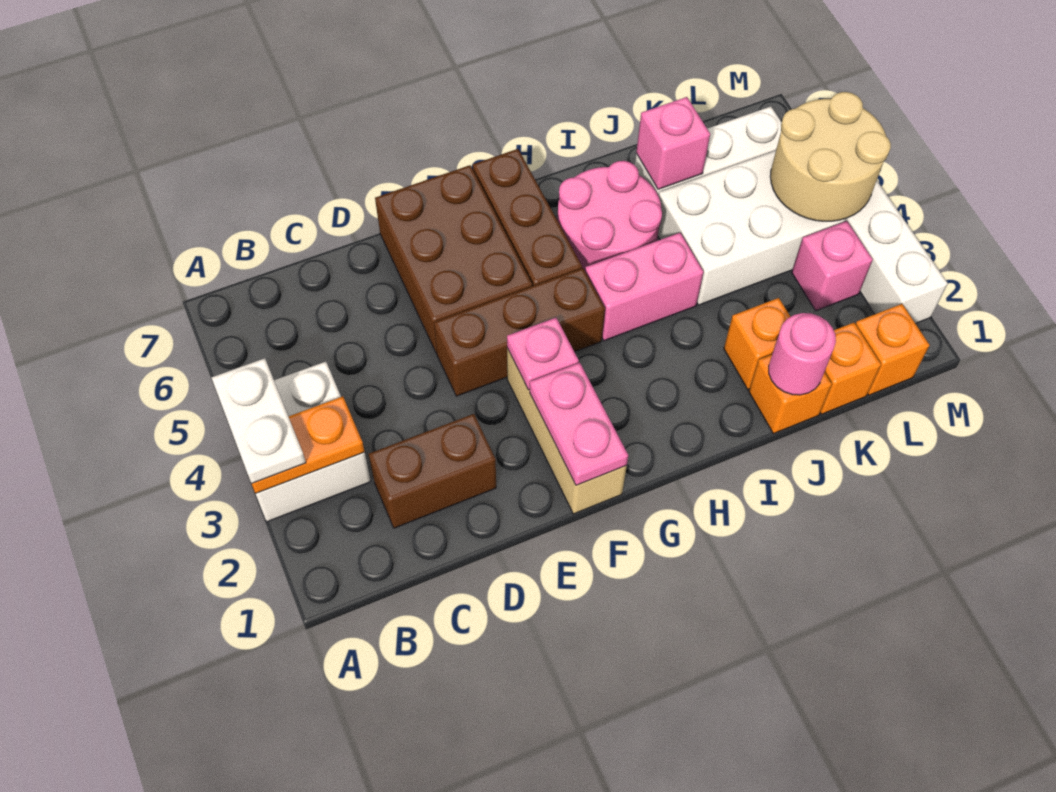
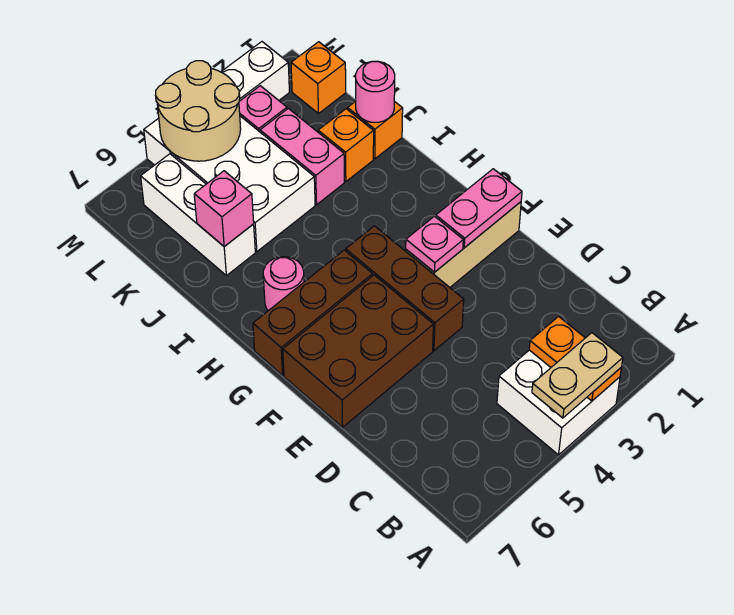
white 1x2 plate [212,358,306,483] -> tan 1x2 plate [532,333,623,418]
brown 1x2 brick [369,414,496,528] -> none
pink 1x2 brick [585,233,704,341] -> pink 1x2 brick moved to [260,108,344,205]
pink 2x2 round brick [557,161,662,270] -> pink 1x1 round brick [263,257,304,311]
orange 1x1 brick [820,323,881,414] -> none

